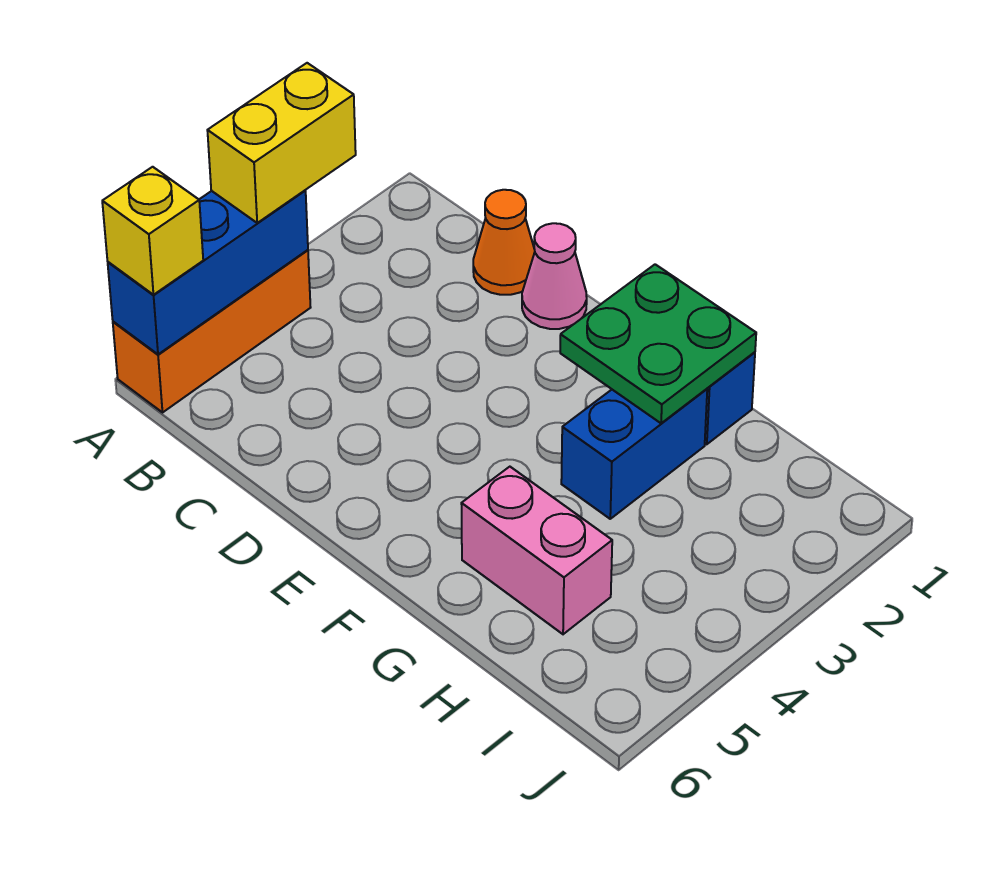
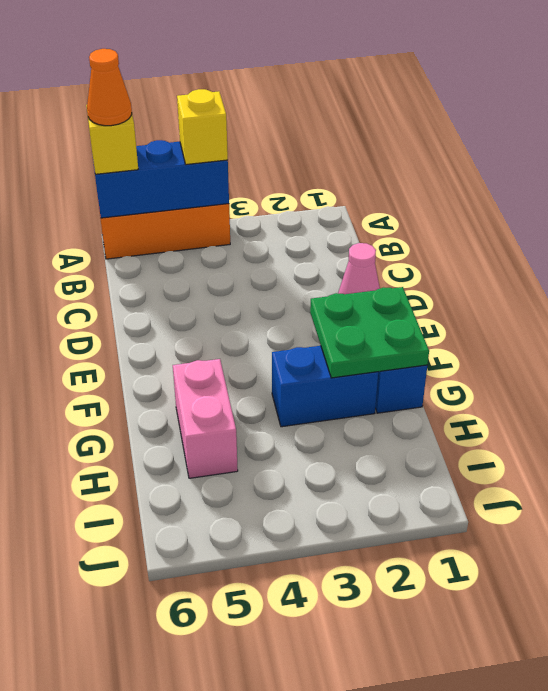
yellow 1x2 brick [207,63,356,223] -> yellow 1x1 brick [177,89,228,165]
orange 1x1 cone [473,190,535,295] -> orange 1x1 cone moved to [87,49,132,126]

